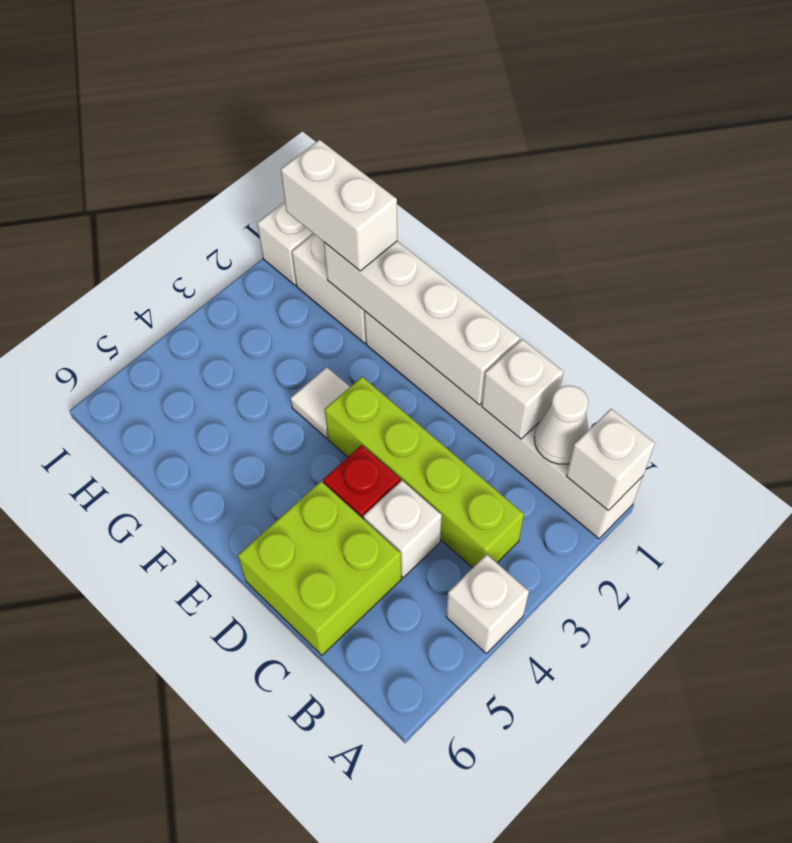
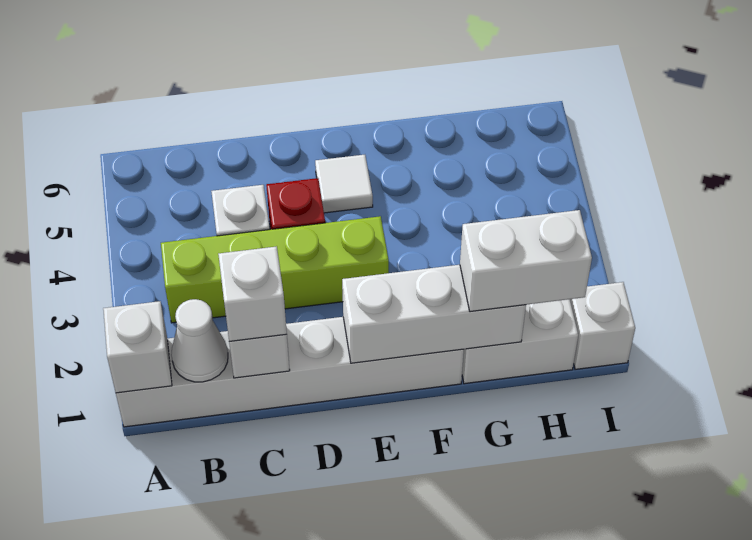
white 1x1 brick [446,555,529,653] -> white 1x1 brick moved to [218,246,287,342]
lime 2x2 brick [238,481,401,655] -> none
white 1x4 brick [324,241,520,405] -> white 1x3 brick [342,265,526,363]
white 1x1 tile [291,367,349,438] -> white 1x1 tile moved to [315,155,373,213]

